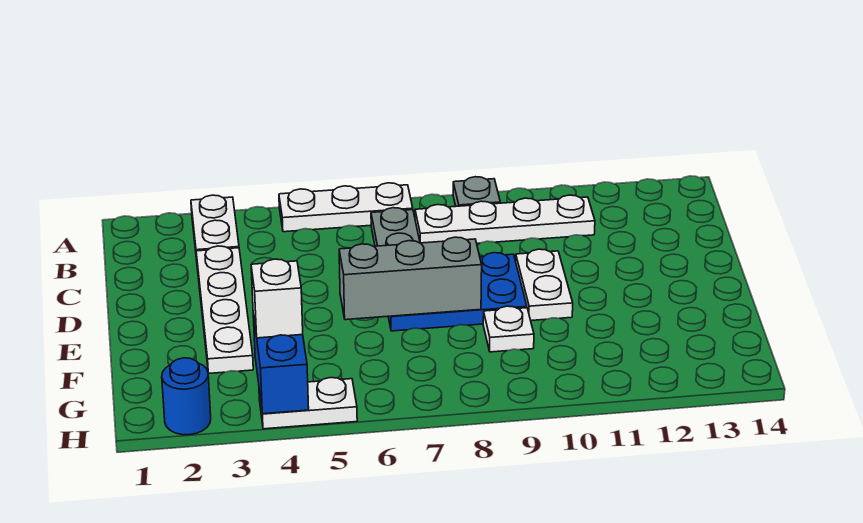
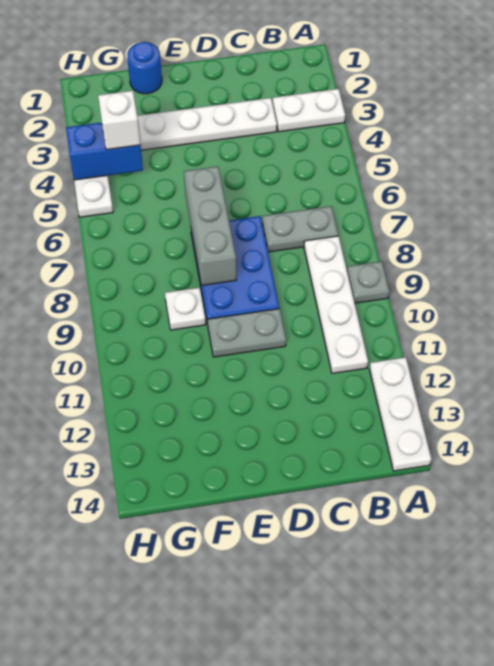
white 1x3 plate [279,183,413,232] -> white 1x3 plate moved to [369,357,431,471]
white 1x2 plate [516,249,573,320] -> grey 1x2 plate [207,309,286,357]
blue 1x1 round brick [162,358,211,435] -> blue 1x1 round brick moved to [127,42,162,94]

